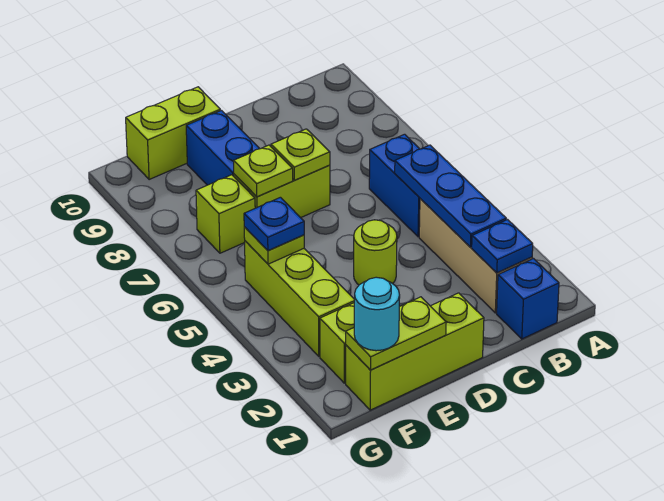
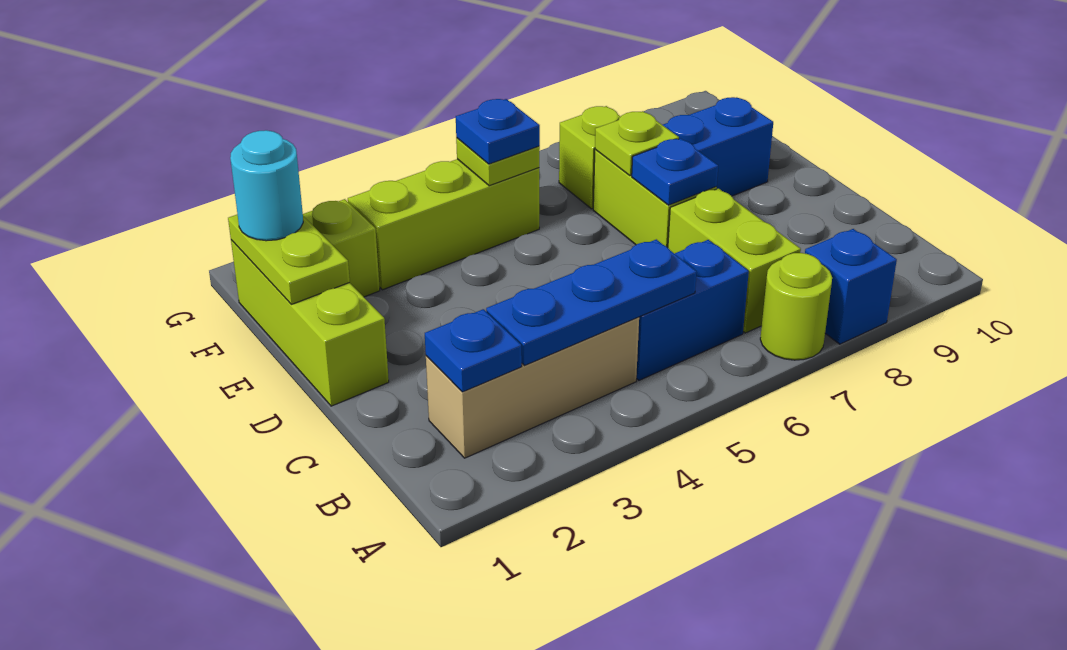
blue 1x1 brick [497,259,559,339] -> blue 1x1 brick moved to [805,229,897,344]
lime 1x1 round brick [354,220,397,285] -> lime 1x1 round brick moved to [760,253,832,360]
lime 1x1 plate [271,129,330,180] -> blue 1x1 plate [632,138,718,205]
lime 1x2 brick [126,87,220,180] -> lime 1x2 brick moved to [668,189,801,333]

